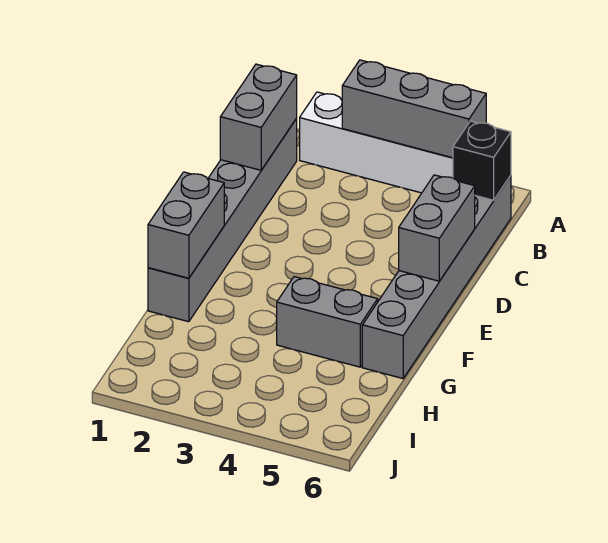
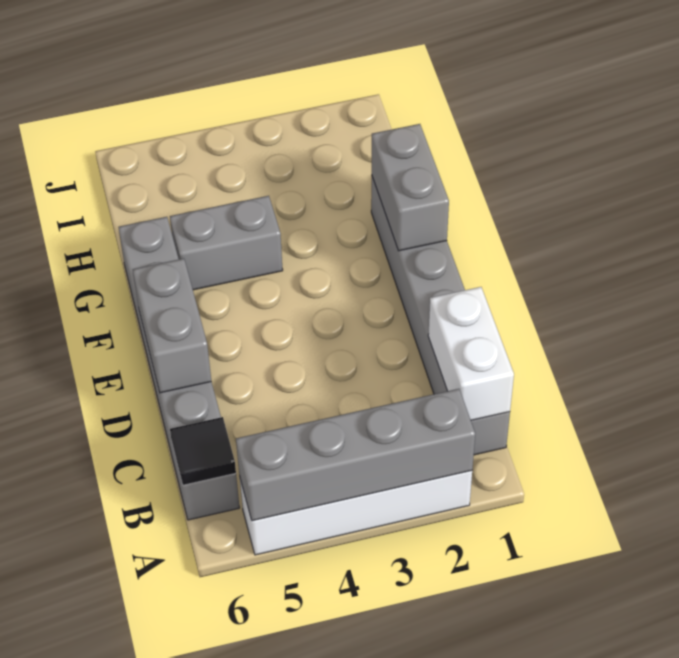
grey 1x3 brick [342,60,486,158] -> grey 1x4 brick [236,389,475,521]
grey 1x2 brick [220,64,297,170] -> white 1x2 brick [428,287,514,420]
black 1x1 brick [453,121,511,200] -> black 1x1 tile [170,417,236,485]

